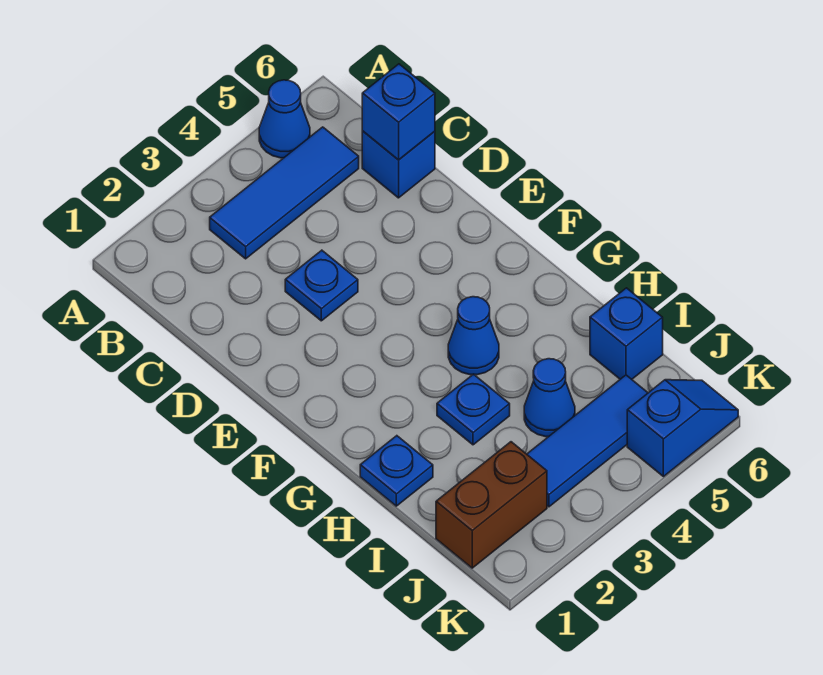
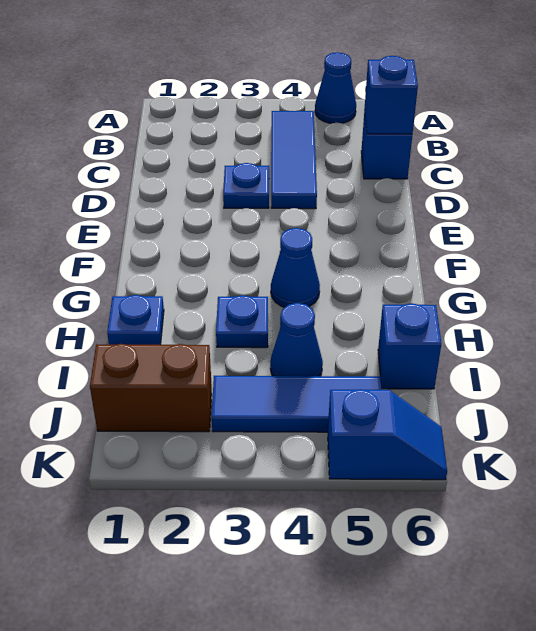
blue 1x3 tile [210,127,359,259] -> blue 1x3 tile turned to [271,111,317,209]

